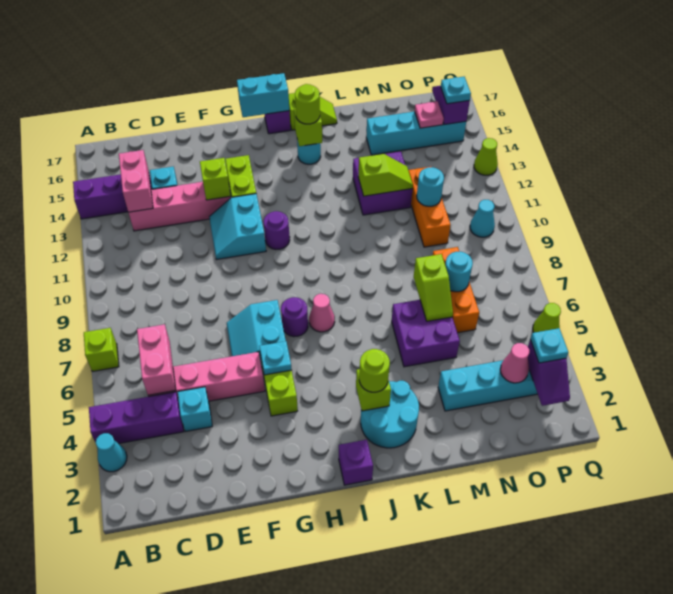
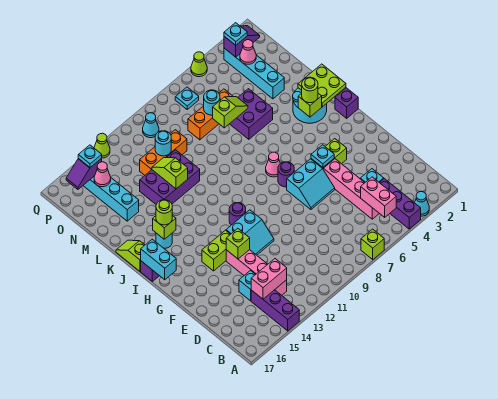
pink 1x2 brick [137,324,176,395] -> pink 1x2 brick turned to [361,177,396,217]
none -> lime 2x2 plate [298,64,346,107]
purple 2x2 brick [353,151,412,215] -> purple 2x3 brick [140,150,200,204]
pink 1x1 plate [415,101,444,128] -> pink 1x1 cone [94,162,111,187]
none -> cyan 1x1 plate [175,87,199,109]

